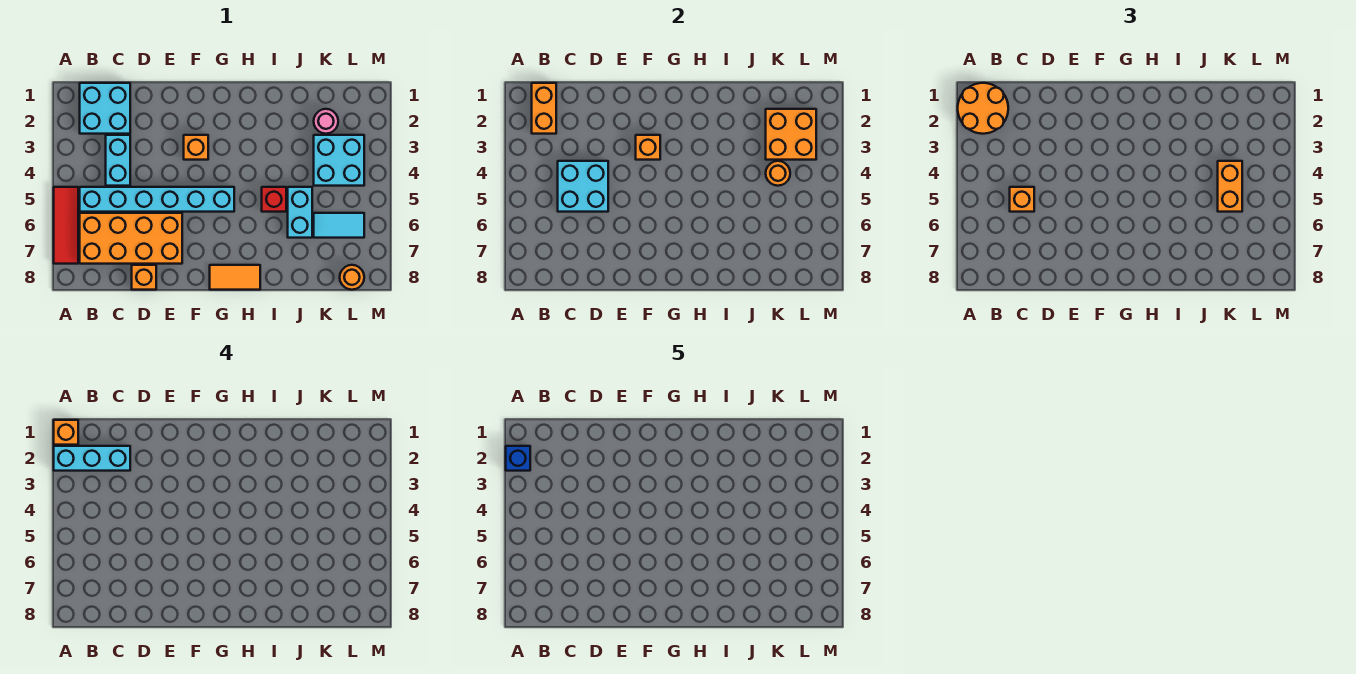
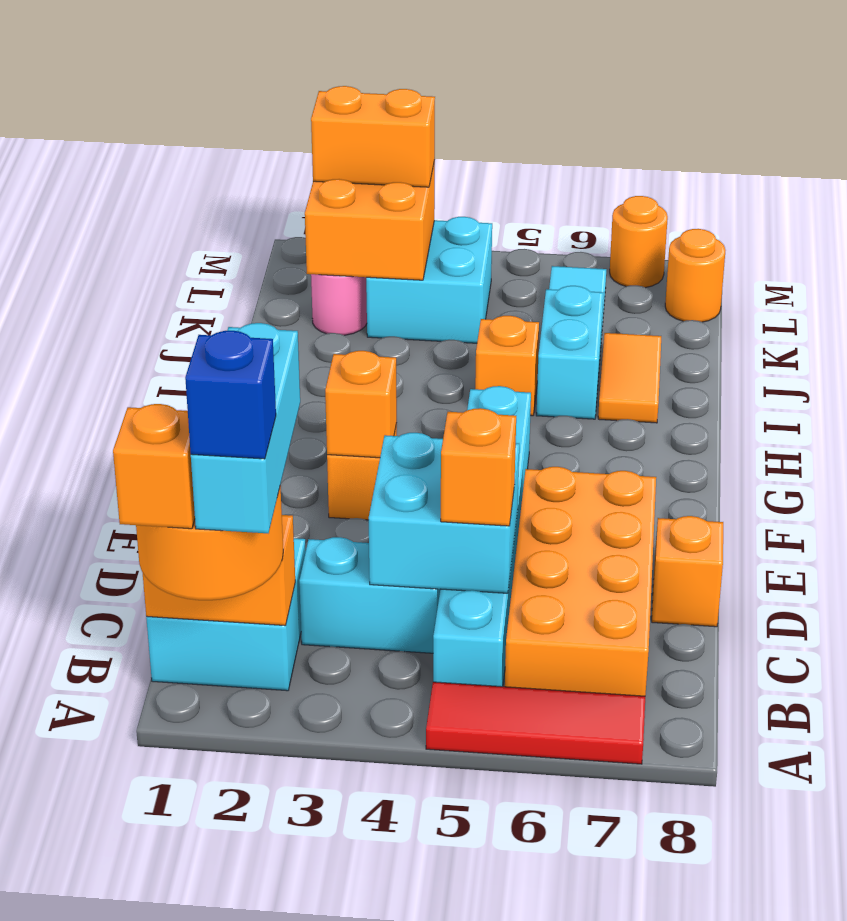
orange 1x2 tile [210,265,260,290] -> orange 1x2 tile moved to [598,333,661,423]
red 1x1 brick [262,187,286,212] -> orange 1x1 brick [475,316,539,416]
cyan 1x2 brick [288,187,312,238] -> cyan 1x2 brick turned to [536,286,603,419]
orange 1x1 round brick [766,161,790,186] -> orange 1x1 round brick moved to [610,196,668,288]
orange 1x2 brick [1218,161,1242,212] -> orange 1x2 brick moved to [311,86,435,187]

